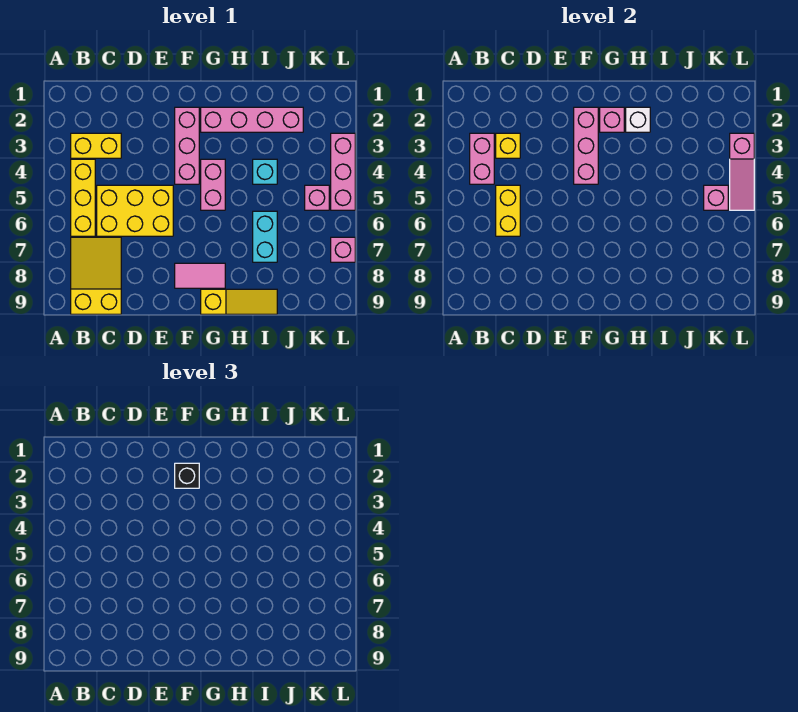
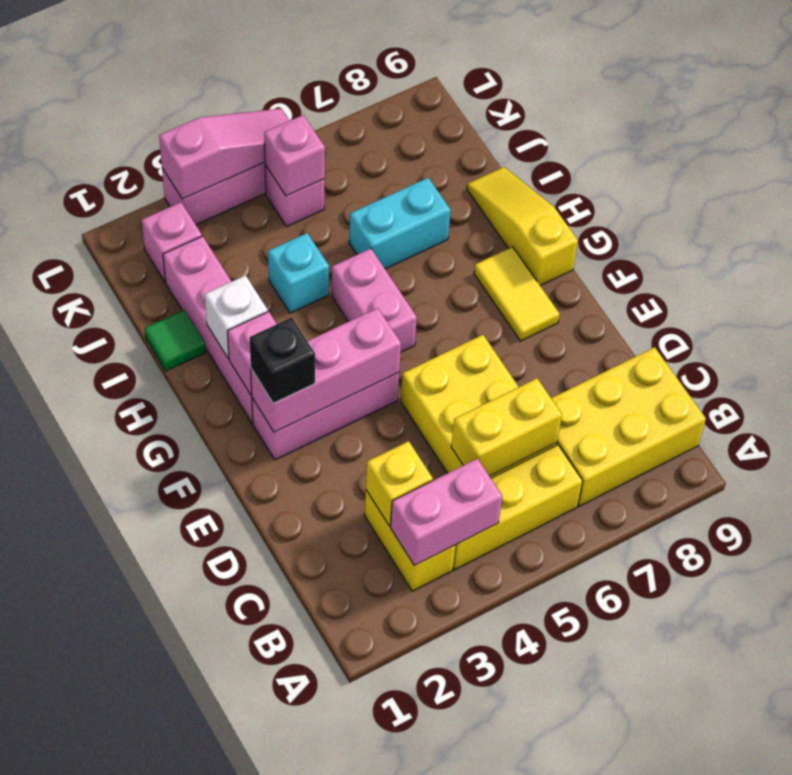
yellow 2x3 slope [71,237,121,314] -> yellow 2x3 brick [551,347,706,506]
pink 1x2 tile [175,263,225,288] -> yellow 1x2 tile [474,247,560,341]
pink 1x2 brick [201,159,225,210] -> pink 1x2 brick turned to [332,249,417,352]
none -> green 1x1 tile [145,310,206,371]
pink 1x1 brick [331,237,355,262] -> pink 1x1 brick moved to [142,202,202,282]

